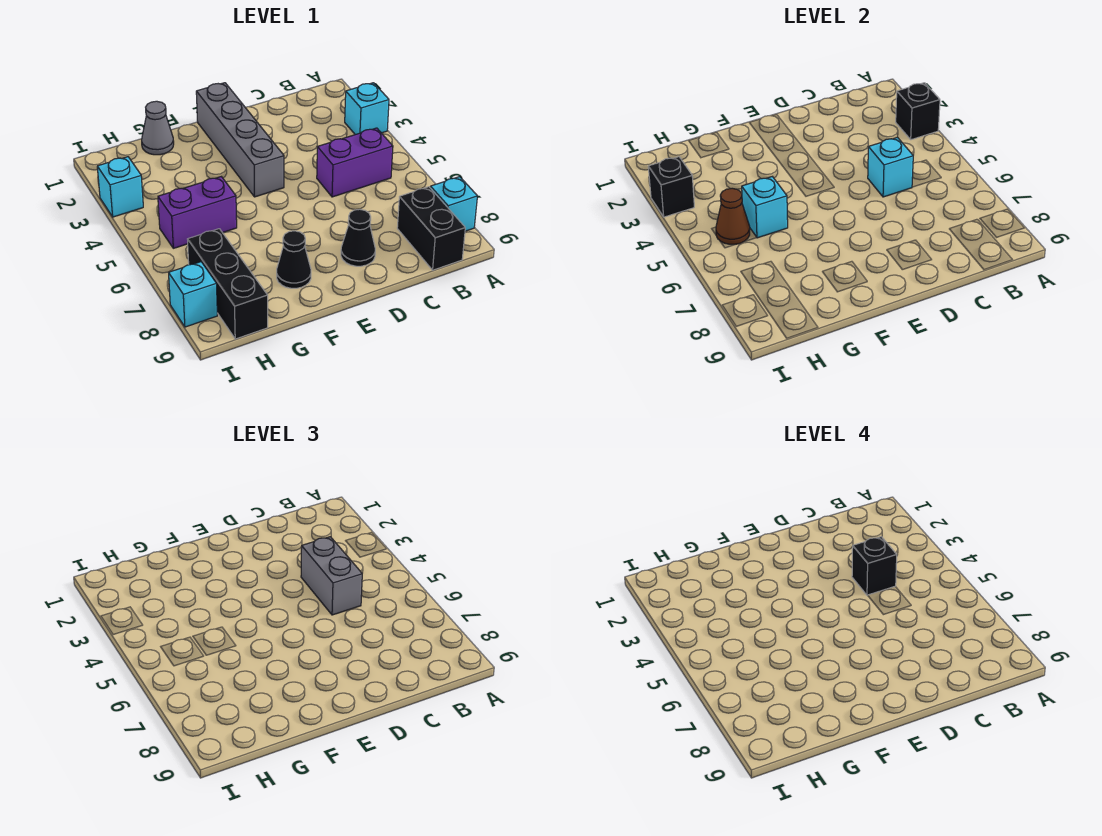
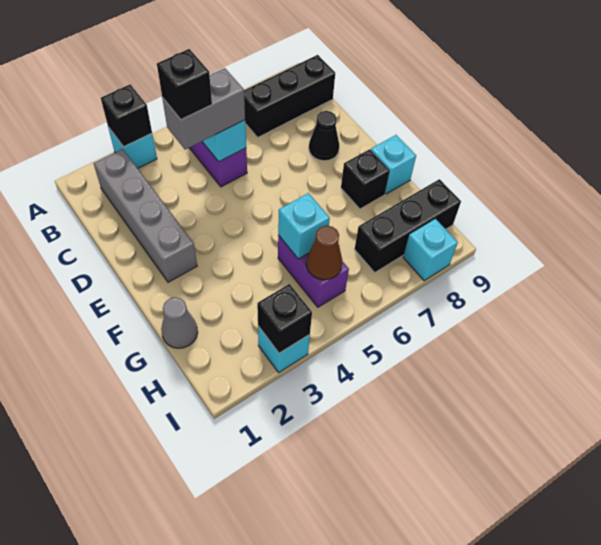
cyan 1x1 brick [430,177,477,231] -> cyan 1x1 brick moved to [371,135,416,194]
black 1x2 brick [397,187,465,270] -> black 1x3 brick [244,55,335,137]
grey 1x4 brick [196,83,284,197] -> grey 1x4 brick turned to [94,149,197,282]
black 1x1 cone [277,231,311,288] -> black 1x1 brick [341,149,390,209]

